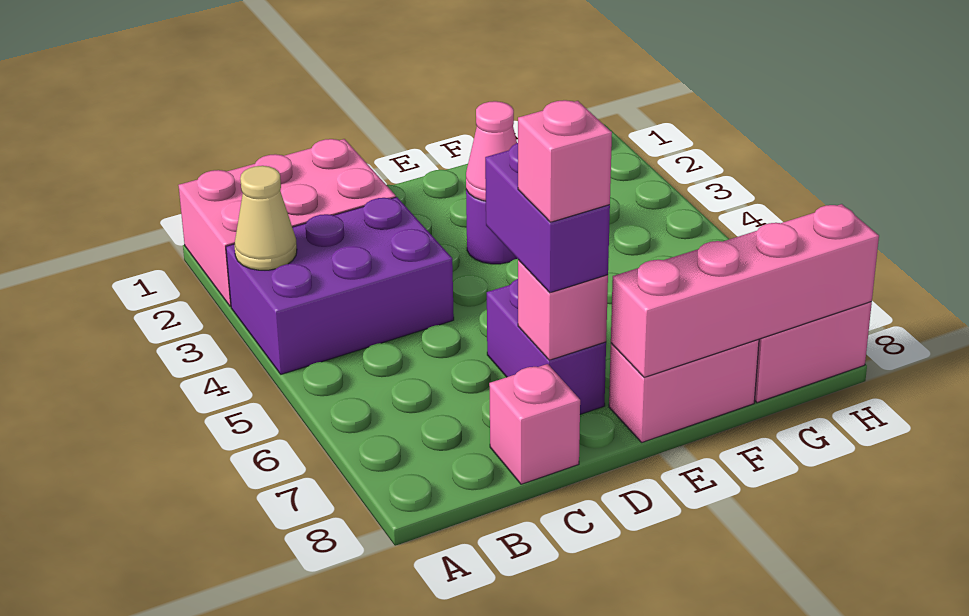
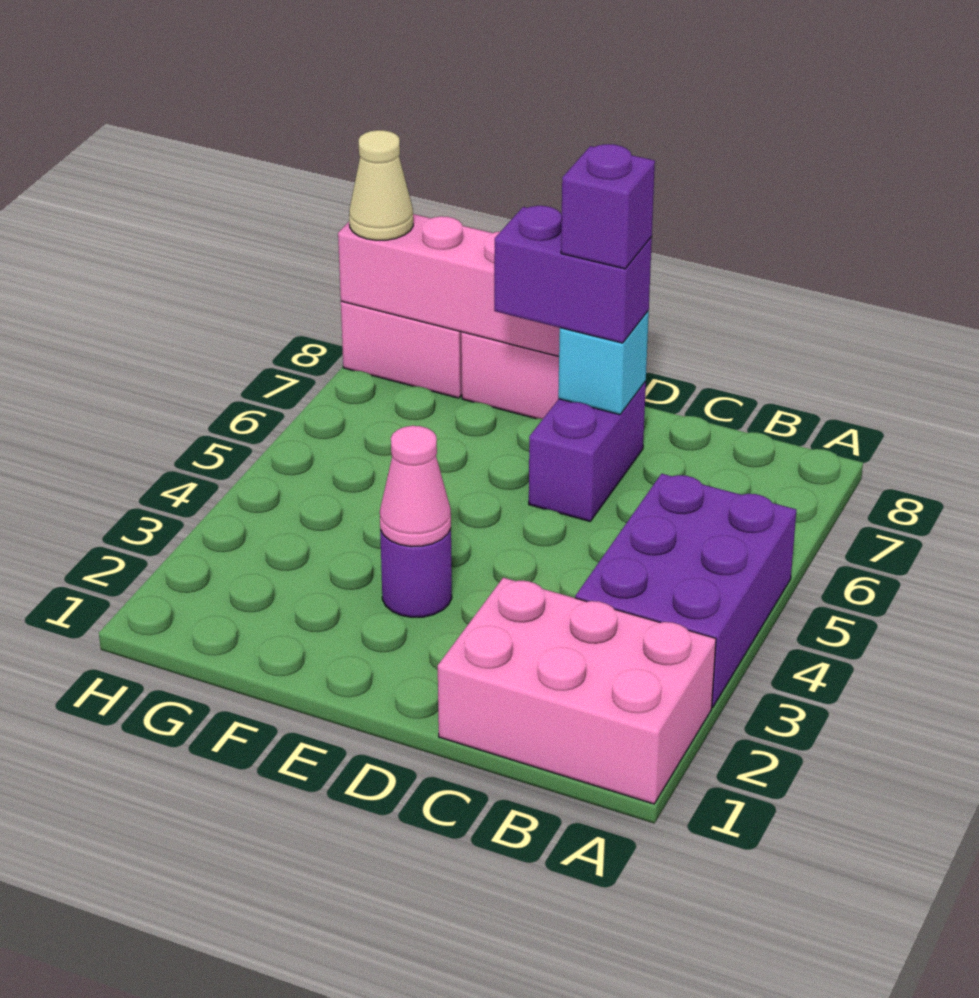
purple 2x3 brick [226,197,454,374] -> purple 2x3 brick turned to [575,474,796,708]
tan 1x1 cone [234,166,297,270] -> tan 1x1 cone moved to [349,130,413,240]
pink 1x1 brick [489,364,580,484] -> none
purple 1x2 brick [485,143,610,293] -> purple 1x2 brick turned to [494,206,652,343]
pink 1x1 brick [518,260,608,360] -> cyan 1x1 brick [558,311,649,415]
pink 1x1 brick [518,100,612,222] -> purple 1x1 brick [561,144,655,269]

